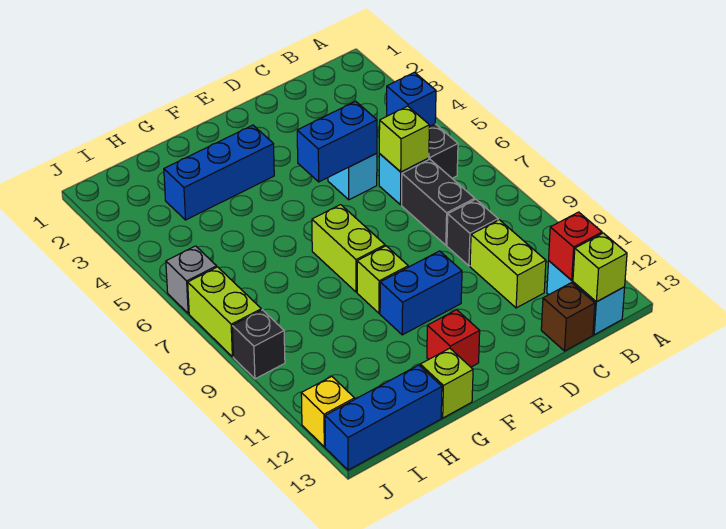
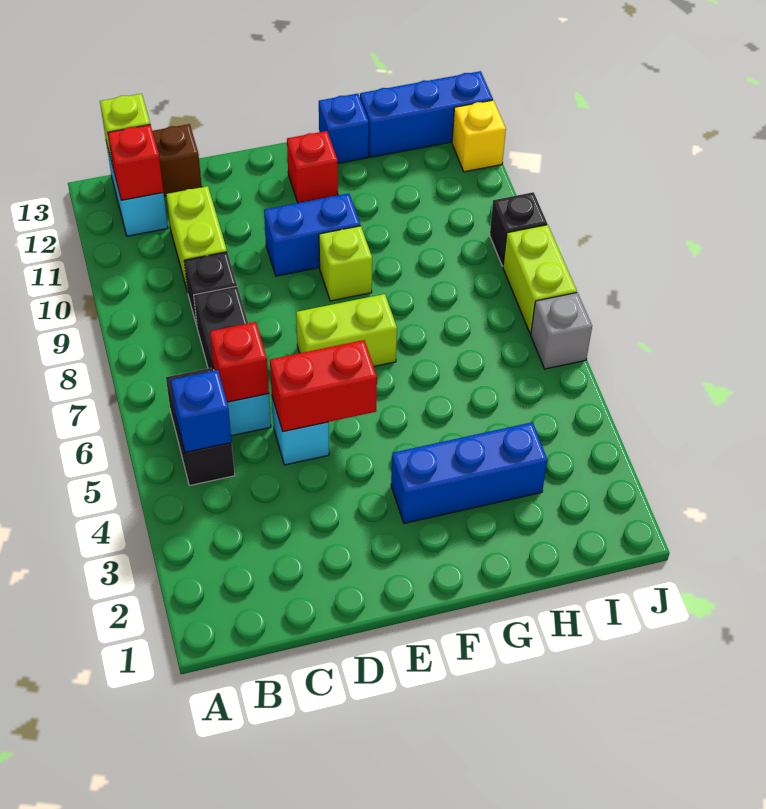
lime 1x1 brick [379,106,429,172] -> red 1x1 brick [210,322,269,402]
blue 1x2 brick [297,101,377,182] -> red 1x2 brick [270,340,377,431]
lime 1x2 brick [312,205,385,292] -> lime 1x2 brick turned to [296,294,397,366]
lime 1x1 brick [420,348,473,418] -> blue 1x1 brick [319,94,369,163]

